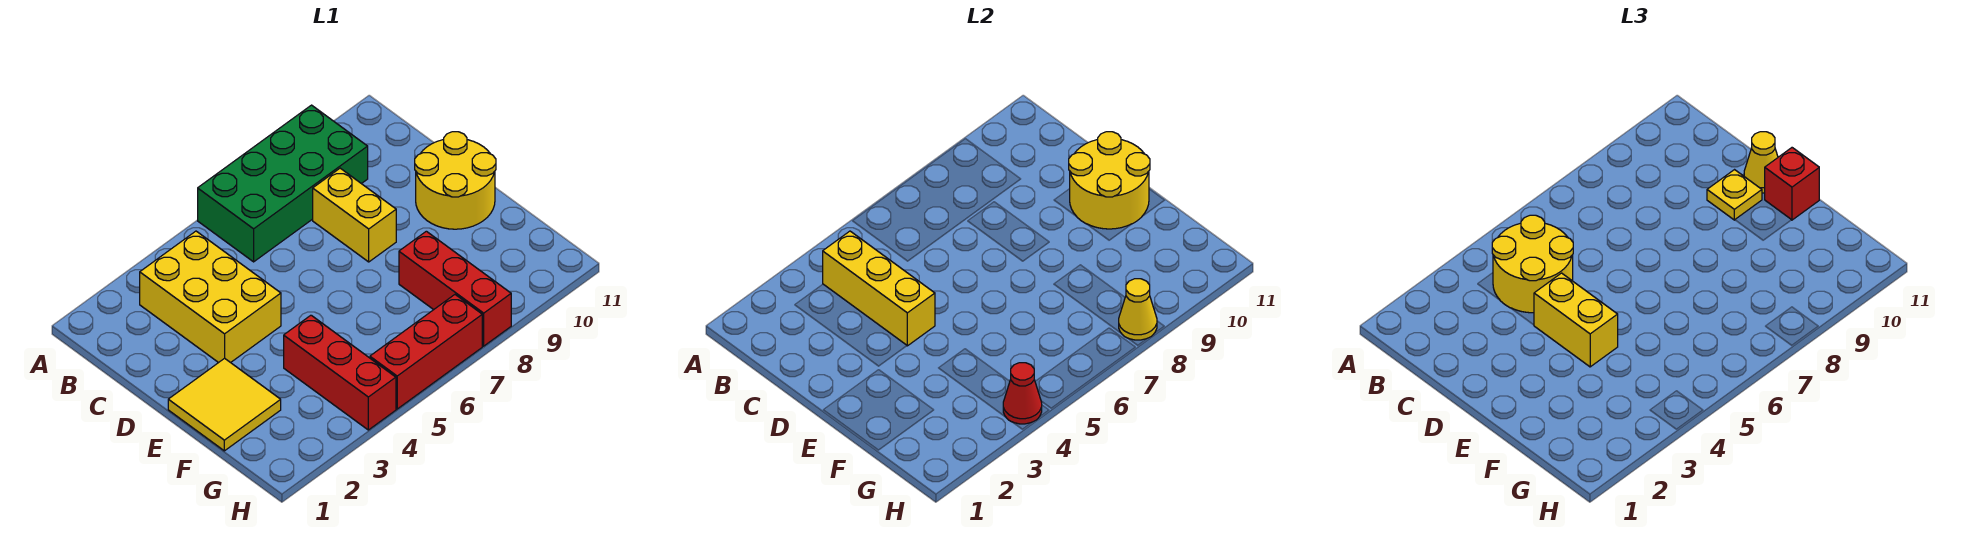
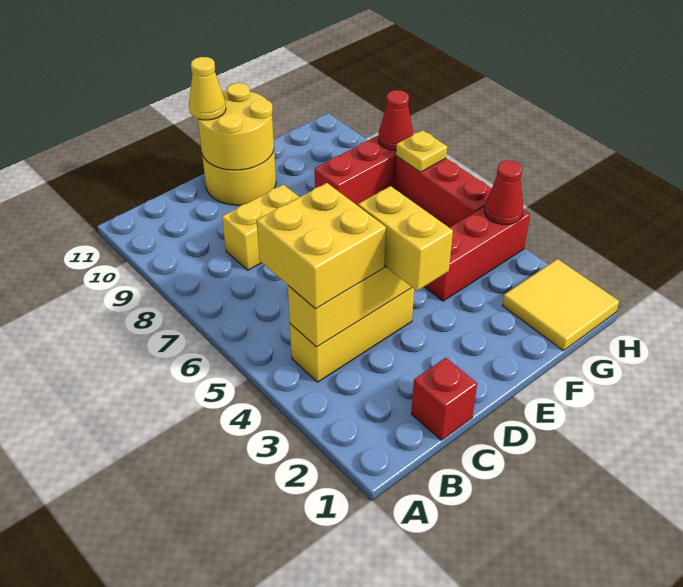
green 2x4 brick [198,105,368,262] -> none
yellow 2x3 brick [140,231,281,363] -> yellow 1x3 brick [290,288,414,382]
yellow 2x2 round brick [1492,215,1573,313] -> yellow 2x2 brick [256,183,386,309]
yellow 1x2 brick [1534,273,1618,367] -> yellow 1x2 brick turned to [358,186,453,291]
yellow 1x1 plate [1707,170,1762,220] -> yellow 1x1 plate moved to [396,130,447,172]
yellow 2x2 tile [168,358,281,451] -> yellow 2x2 tile moved to [502,259,619,351]
red 1x1 brick [1765,148,1819,220] -> red 1x1 brick moved to [411,358,477,440]
yellow 1x1 cone [1119,279,1157,340] -> red 1x1 cone [378,90,413,150]

